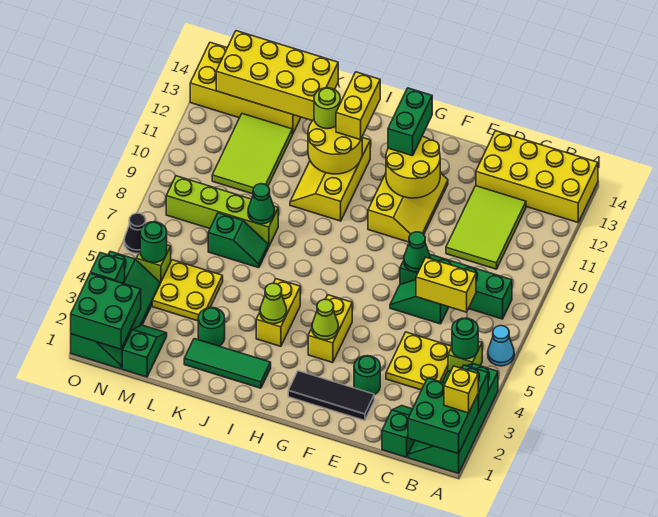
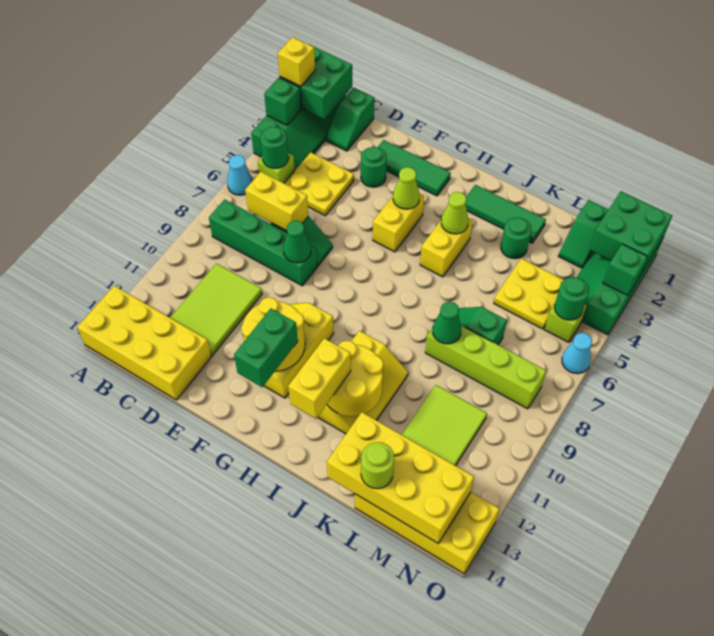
black 1x3 tile [288,371,374,420] -> green 1x3 tile [378,140,451,196]
lime 1x1 round brick [314,88,340,129] -> lime 1x1 round brick moved to [361,442,394,489]
black 1x1 cone [124,213,146,253] -> cyan 1x1 cone [562,333,592,374]

